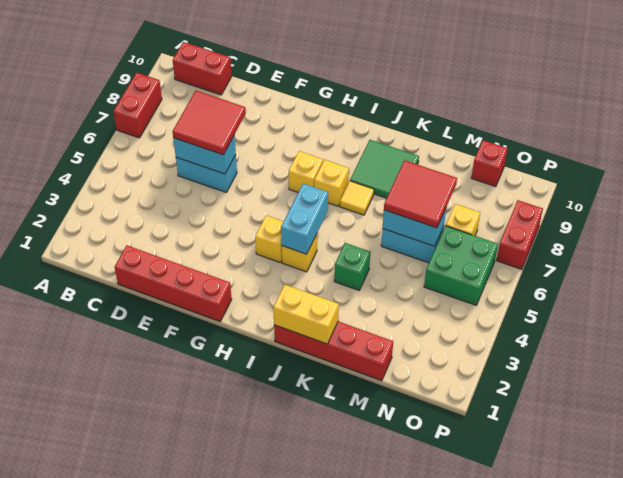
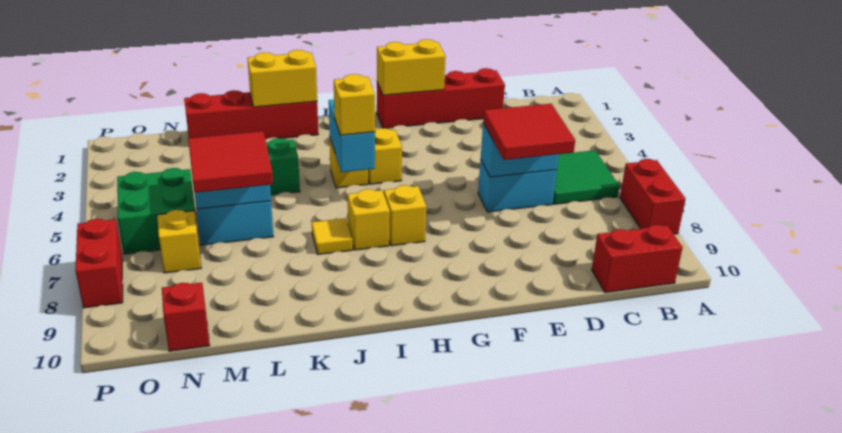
none -> yellow 1x2 brick [377,39,446,95]
none -> yellow 1x1 brick [334,74,375,135]
green 2x2 tile [350,140,419,198] -> green 2x2 tile moved to [553,150,619,204]

